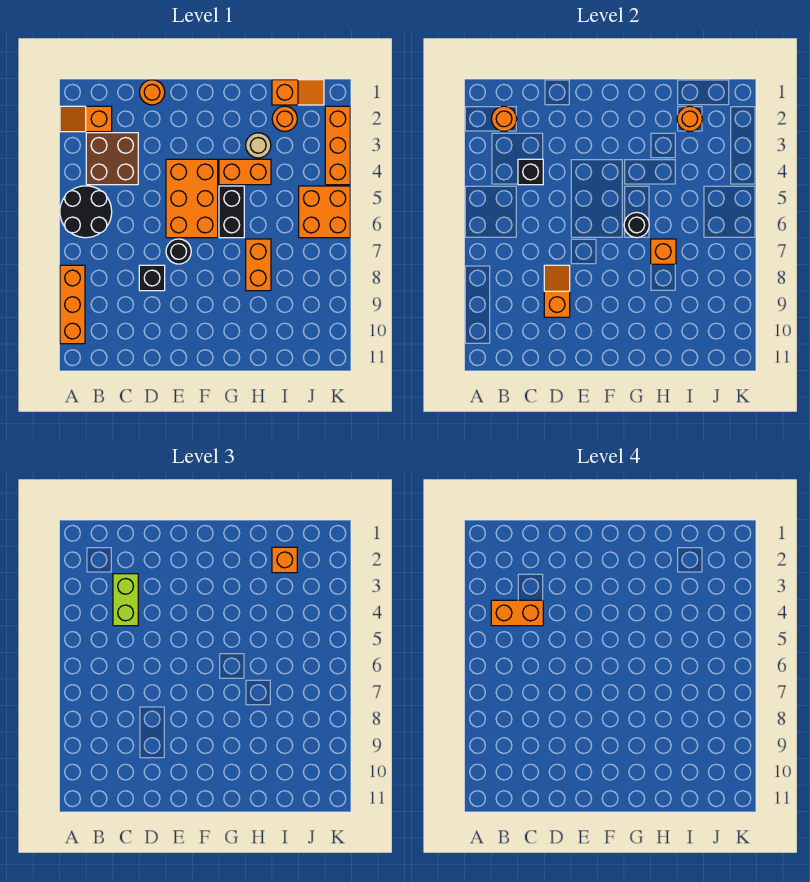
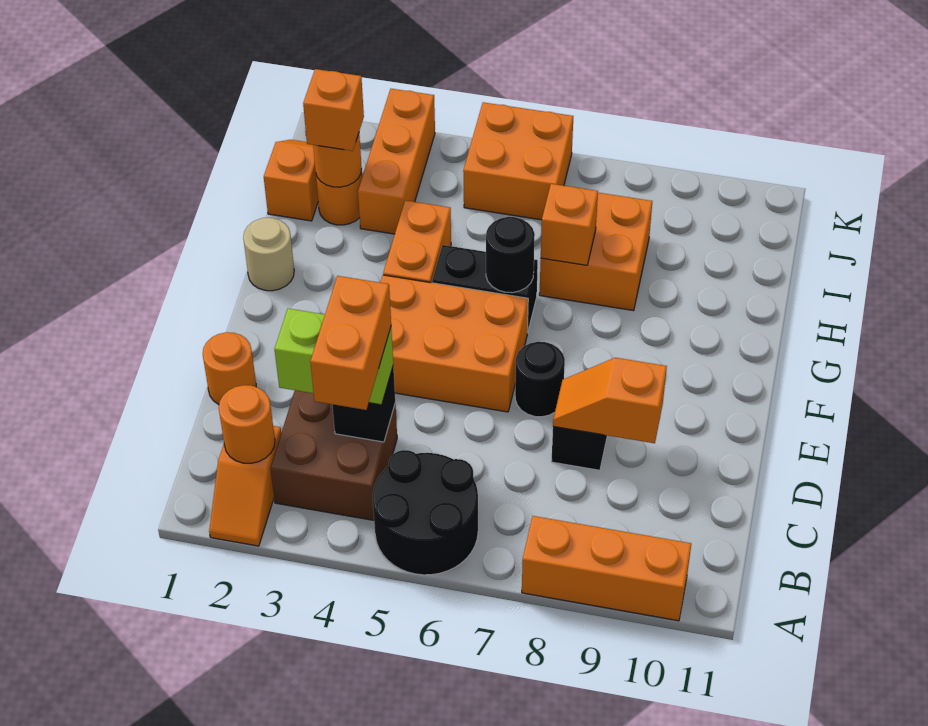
tan 1x1 round brick [246,133,271,158] -> tan 1x1 round brick moved to [243,218,294,291]
orange 1x2 brick [246,239,271,291] -> orange 2x2 brick [539,193,652,311]
orange 1x3 brick [325,106,350,185] -> orange 1x3 brick turned to [358,89,435,234]

